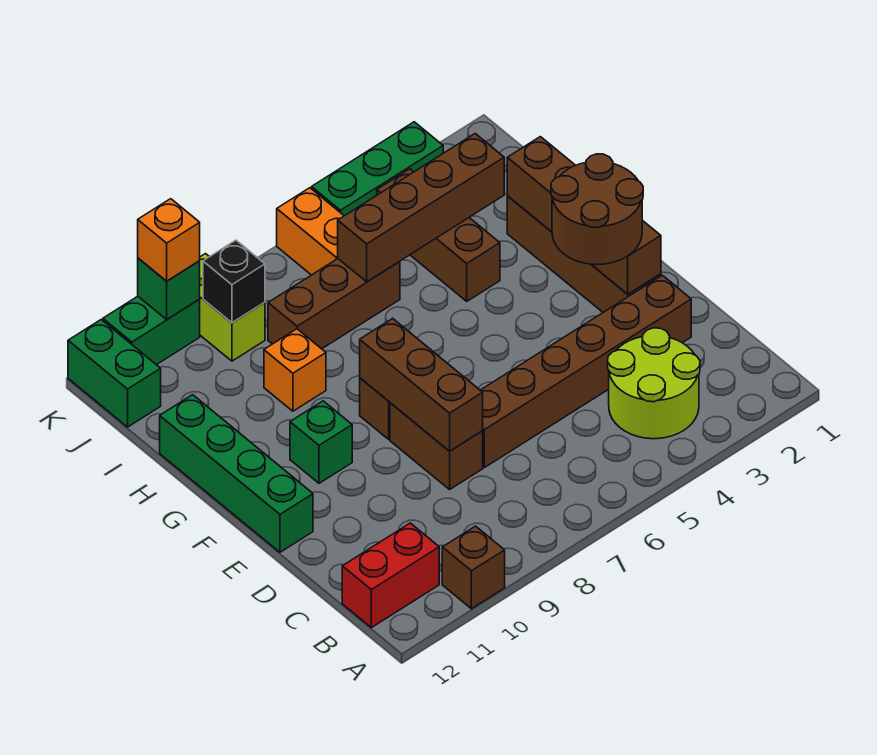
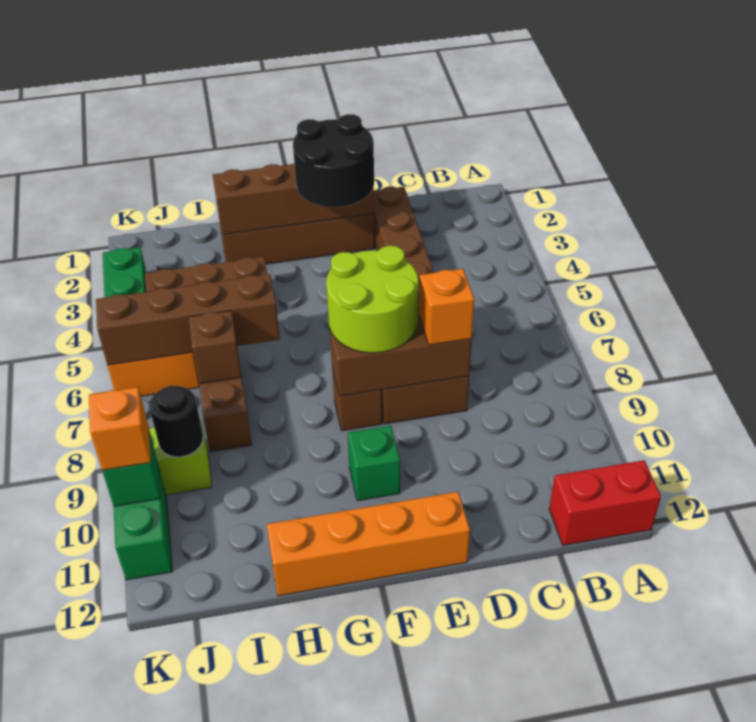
brown 1x1 brick [442,526,505,609] -> brown 1x1 brick moved to [189,311,242,384]
lime 2x2 round brick [608,328,700,439] -> lime 2x2 round brick moved to [326,246,418,353]
red 1x2 brick [342,523,439,628] -> red 1x2 brick turned to [549,460,661,546]
brown 2x2 round brick [551,154,643,265] -> black 2x2 round brick [293,114,374,207]
green 1x4 brick [160,395,313,552] -> orange 1x4 brick [267,492,470,596]
orange 1x1 brick [264,329,326,411] -> orange 1x1 brick moved to [419,269,474,345]
brown 1x4 brick [338,134,504,282] -> brown 1x4 brick turned to [96,274,280,365]
black 1x1 brick [203,240,265,323] -> black 1x1 round brick [149,386,203,457]
green 1x2 brick [68,320,161,427] -> none

